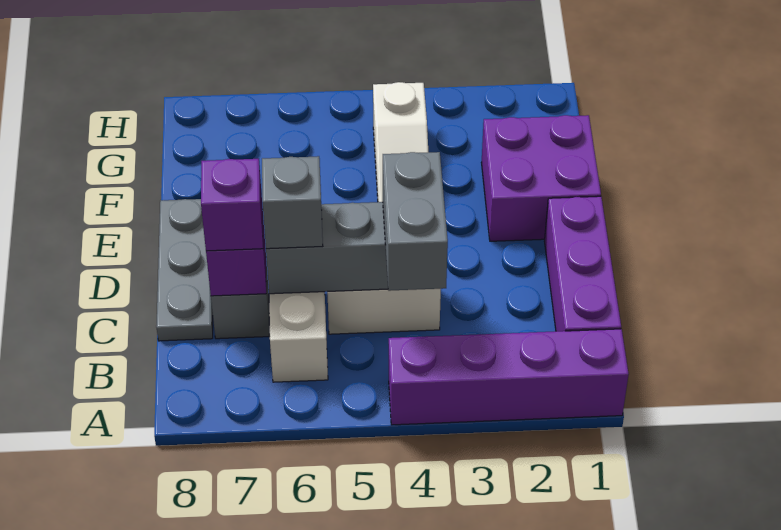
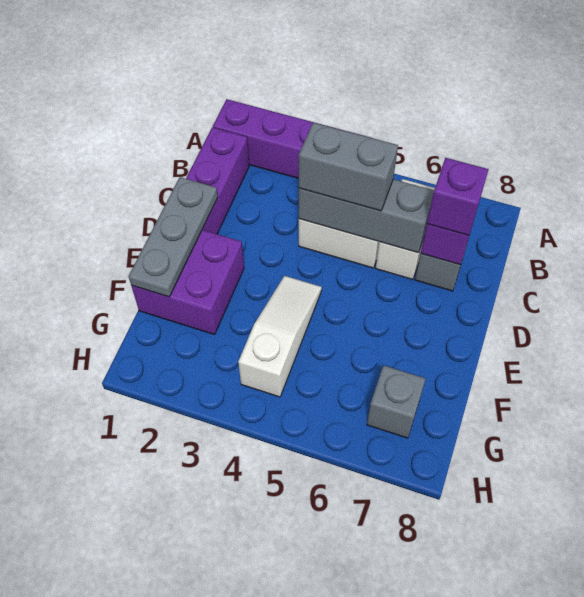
grey 1x2 brick [383,152,448,291] -> grey 1x2 brick turned to [299,122,398,211]
grey 1x1 brick [262,156,323,249] -> grey 1x1 brick moved to [367,365,425,438]
grey 1x3 plate [156,199,213,341] -> grey 1x3 plate moved to [129,177,218,297]

